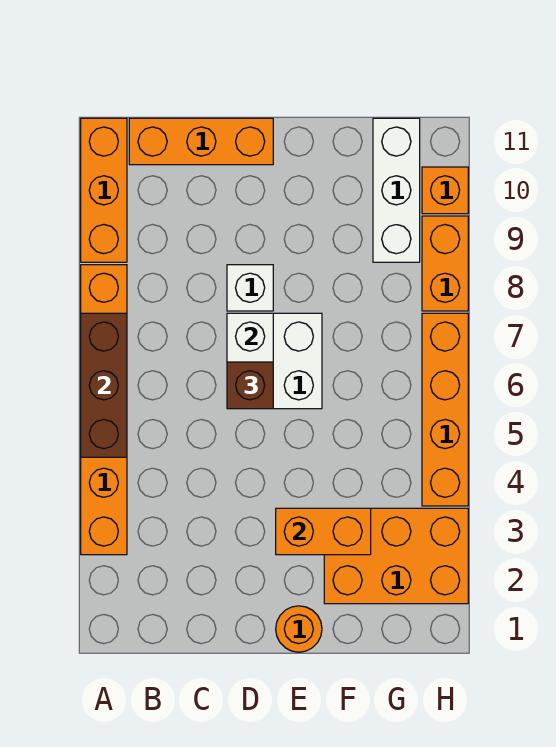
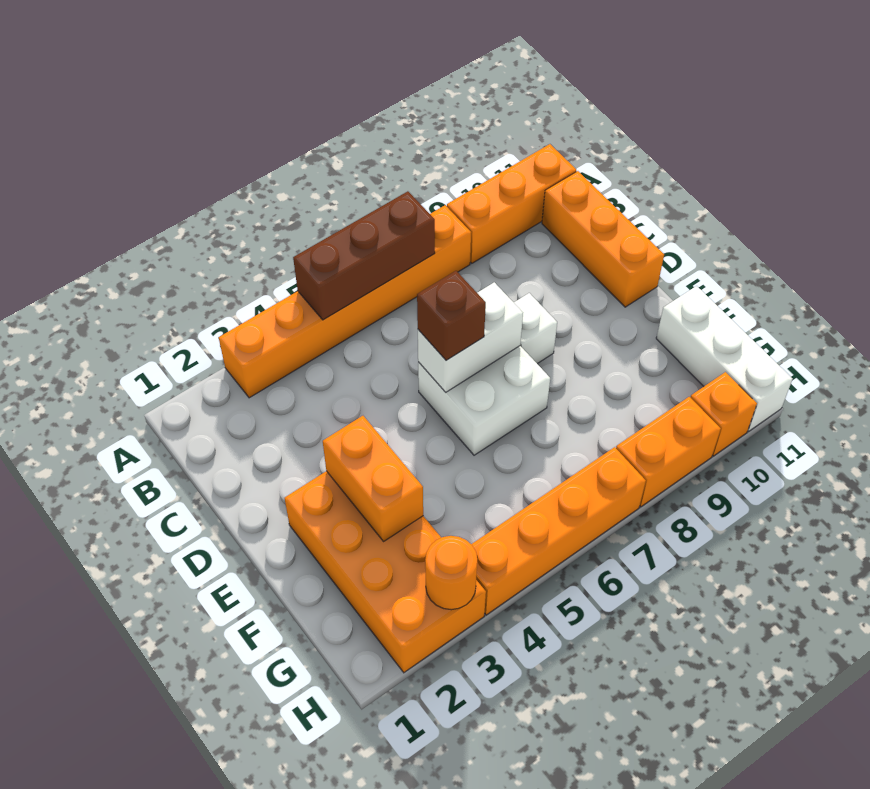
orange 1x1 round brick [276,606,322,652] -> orange 1x1 round brick moved to [425,536,477,610]
orange 2x3 brick [324,508,468,604] -> orange 2x4 brick [285,471,486,672]
white 1x3 brick [373,118,420,262] -> white 1x3 brick turned to [656,286,793,431]

